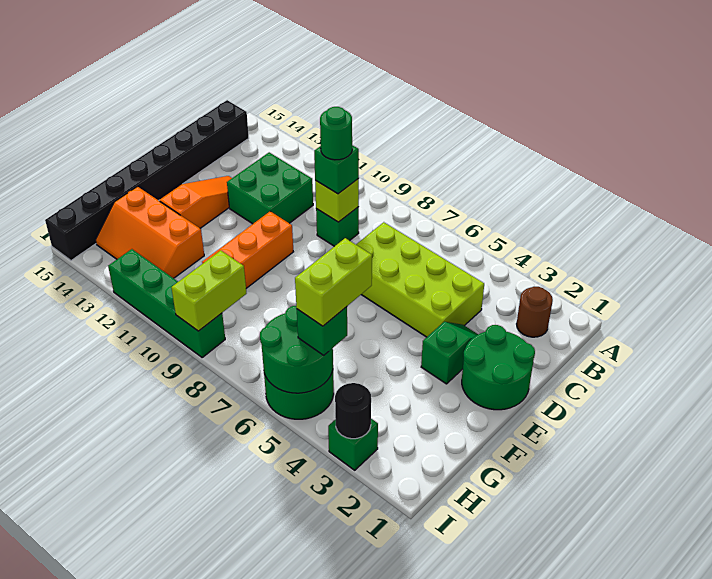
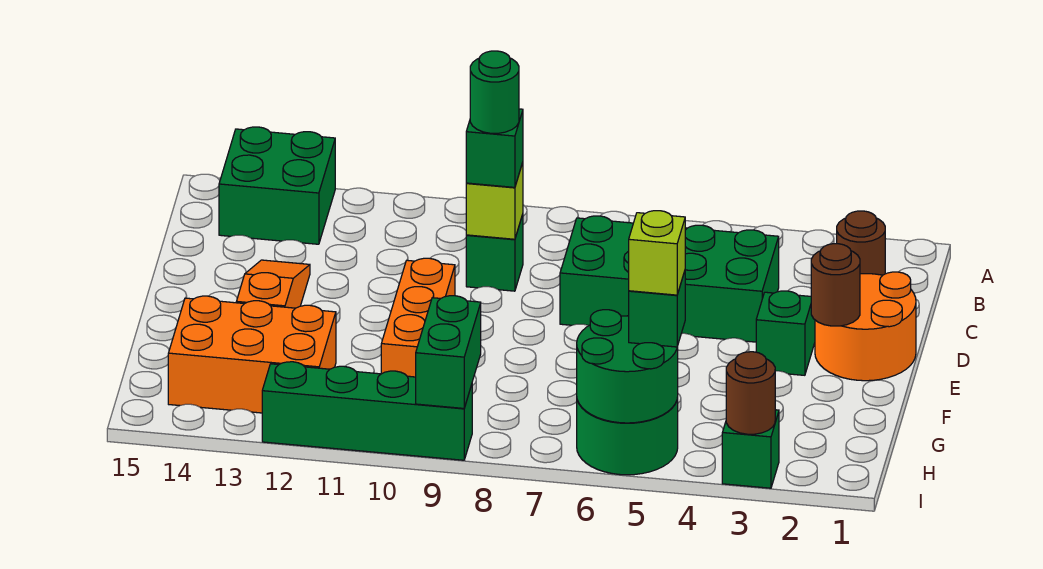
black 1x8 brick [45,100,249,260] -> none
lime 2x4 brick [356,222,484,337] -> green 2x4 brick [560,216,779,342]
green 2x2 brick [227,152,313,224] -> green 2x2 brick moved to [219,127,335,244]
green 2x2 round brick [462,325,535,410] -> orange 2x2 round brick [815,272,916,381]
none -> brown 1x1 round brick [811,244,860,326]
lime 1x2 brick [295,238,372,326] -> lime 1x1 brick [629,211,685,295]
orange 2x3 slope [95,187,204,278] -> orange 2x3 brick [168,296,336,413]
lime 1x2 brick [171,250,247,331] -> green 1x2 brick [416,296,481,408]
black 1x1 round brick [335,383,371,439] -> brown 1x1 round brick [726,352,775,434]

